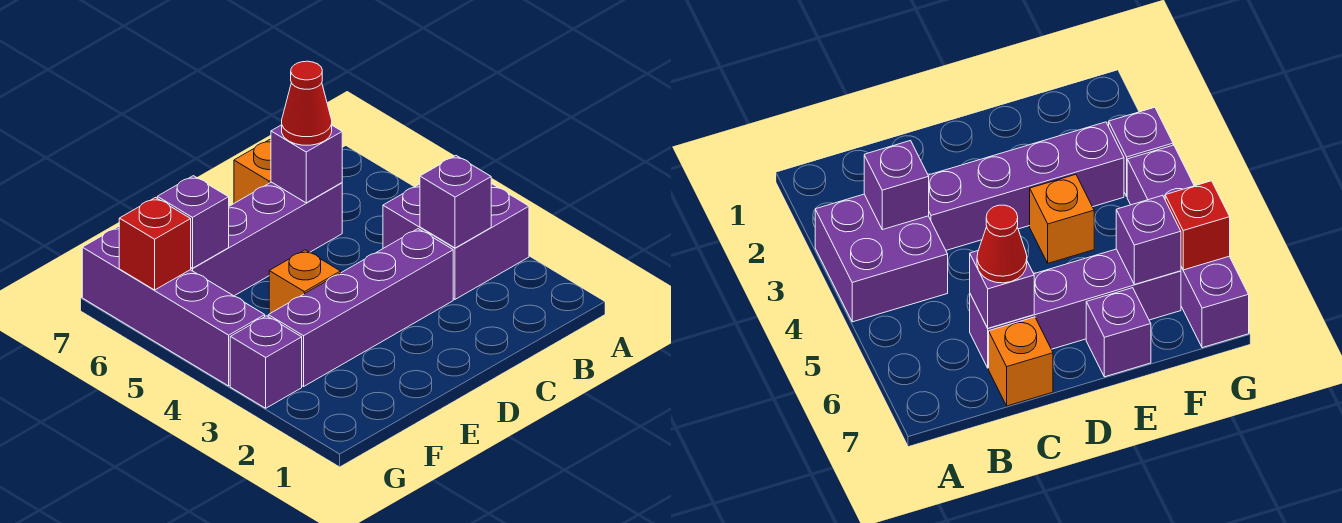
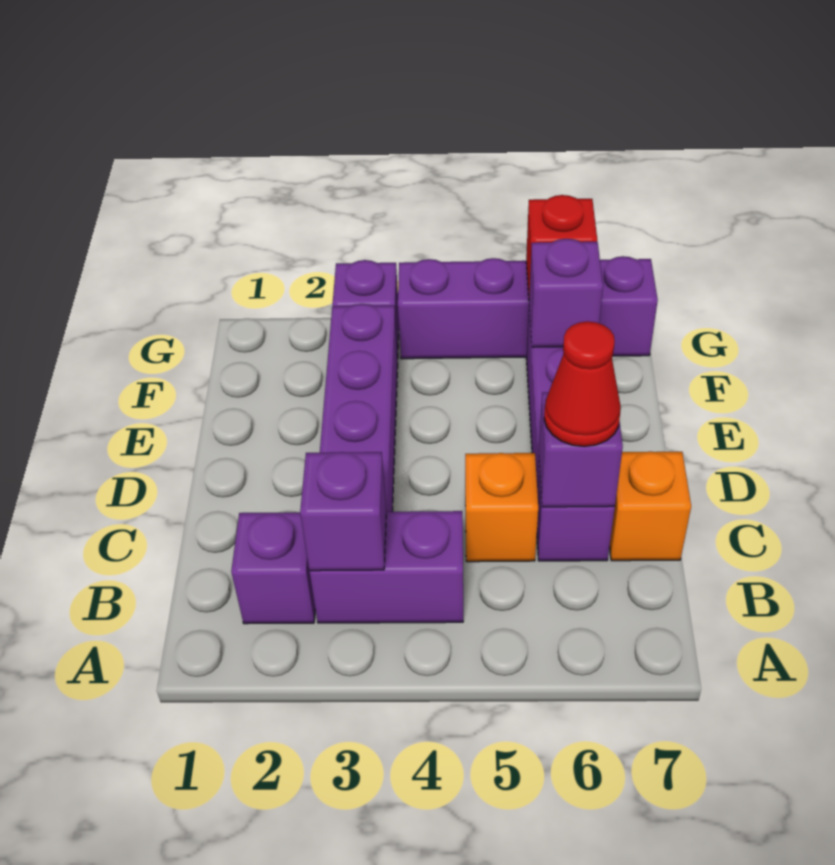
purple 2x2 brick [383,183,529,299] -> purple 1x2 brick [310,511,463,623]
orange 1x1 brick [269,250,341,314] -> orange 1x1 brick moved to [465,453,538,562]
purple 1x1 brick [1086,288,1151,377] -> purple 1x1 brick moved to [231,512,315,624]

